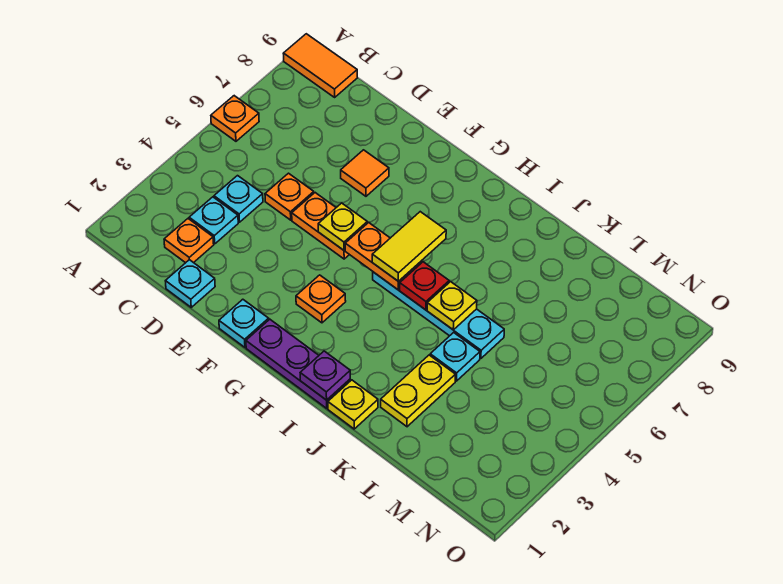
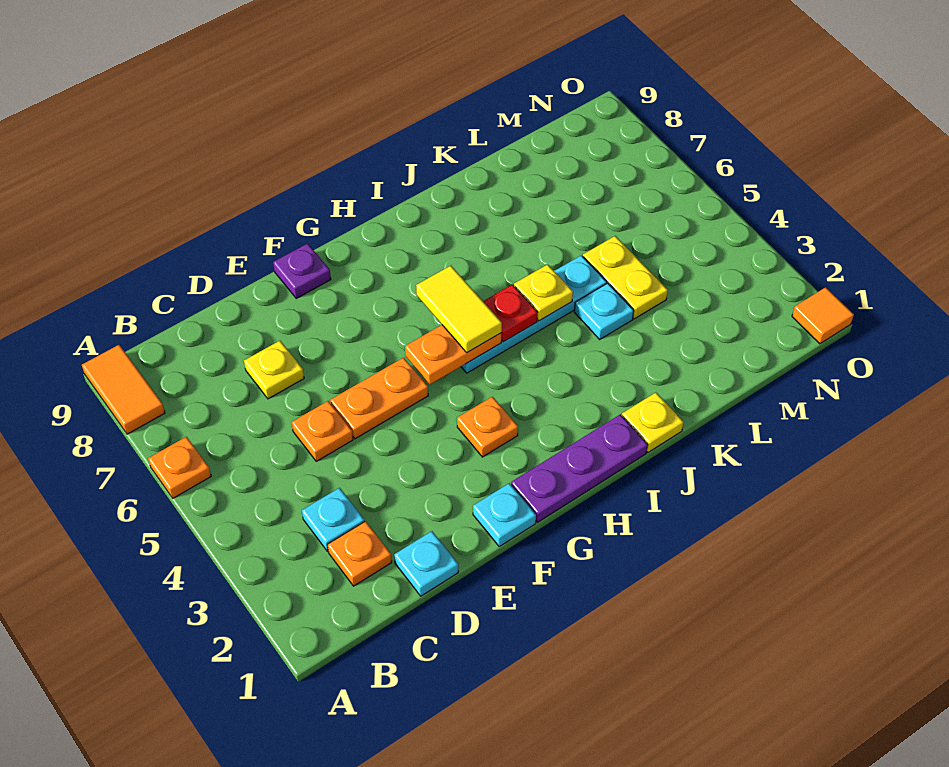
orange 1x2 tile [283,34,357,97] -> orange 1x2 tile turned to [82,345,165,434]
cyan 1x1 plate [214,176,263,222] -> none
orange 1x1 tile [341,150,389,196] -> orange 1x1 tile moved to [792,287,854,344]
yellow 1x1 plate [318,203,367,250] -> yellow 1x1 plate moved to [244,341,304,399]
purple 1x1 plate [300,351,350,400] -> purple 1x1 plate moved to [273,243,331,298]
yellow 1x2 plate [381,355,455,427] -> yellow 1x2 plate moved to [583,236,668,319]

